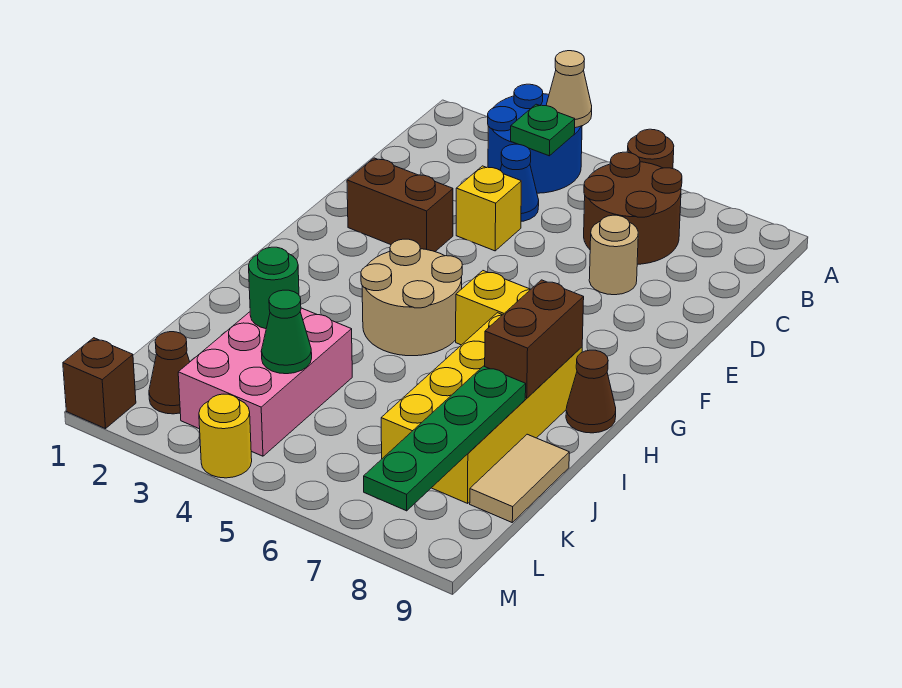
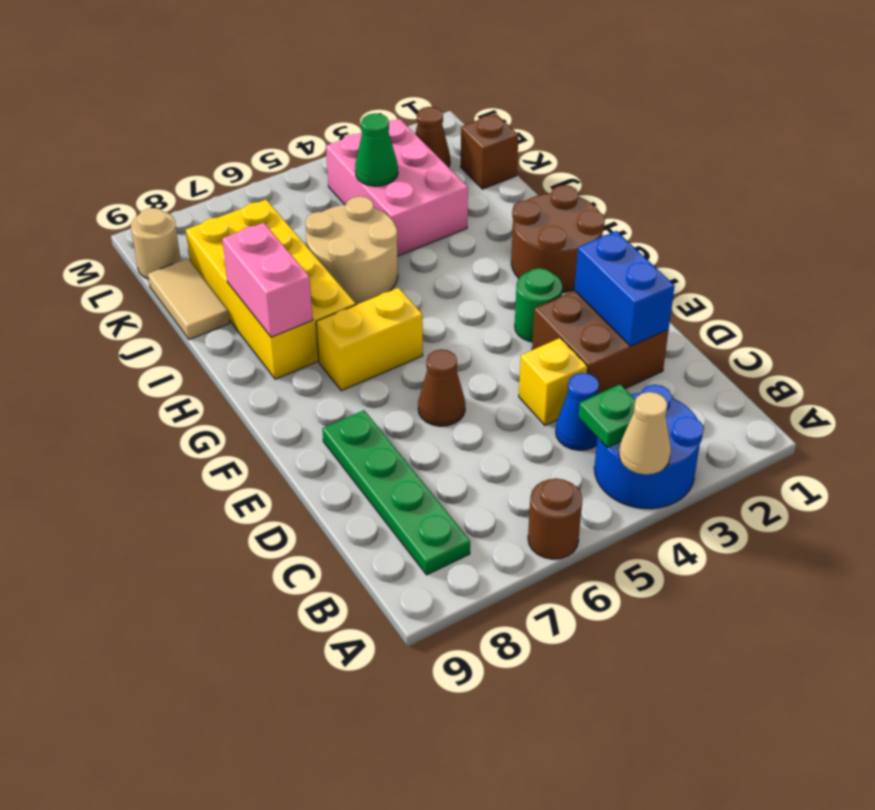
brown 2x2 round brick [584,152,682,264] -> brown 2x2 round brick moved to [511,185,605,292]
none -> blue 1x2 brick [575,231,675,346]
tan 1x1 round brick [589,215,638,295] -> tan 1x1 round brick moved to [131,208,181,279]
brown 1x2 brick [347,158,453,252] -> brown 2x2 brick [532,291,669,394]
tan 2x2 round brick [361,239,462,356] -> tan 2x2 round brick moved to [305,196,398,305]
brown 1x2 brick [485,280,584,398] -> pink 1x2 brick [222,223,313,337]
brown 1x1 cone [566,350,616,433] -> brown 1x1 cone moved to [418,349,465,426]
green 1x1 round brick [249,247,299,329] -> green 1x1 round brick moved to [515,268,562,342]
green 1x4 plate [364,366,526,511] -> green 1x4 plate moved to [322,410,470,575]
brown 1x1 brick [63,338,136,429] -> brown 1x1 brick moved to [461,114,518,189]
yellow 1x1 round brick [199,394,252,478] -> none

